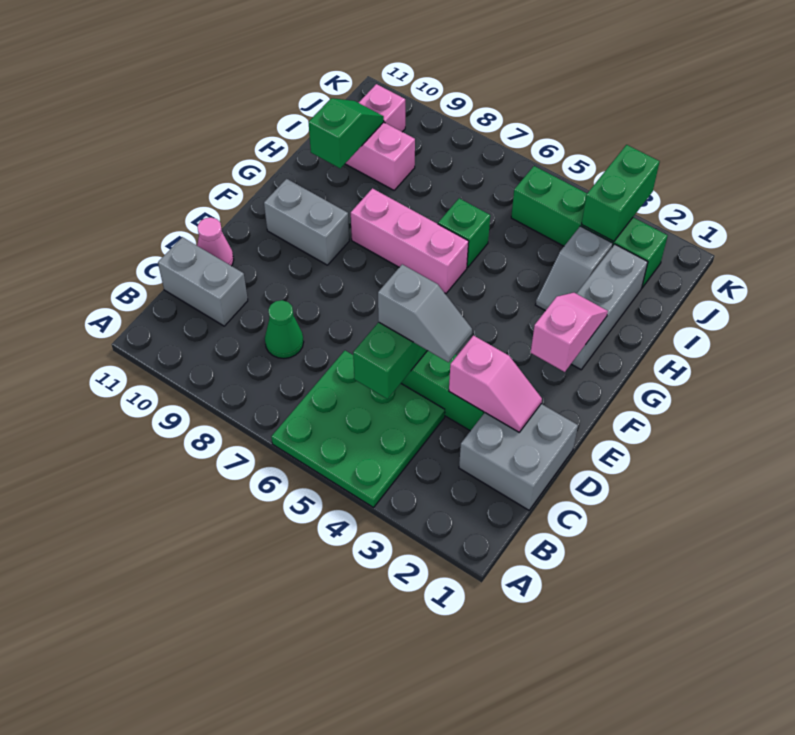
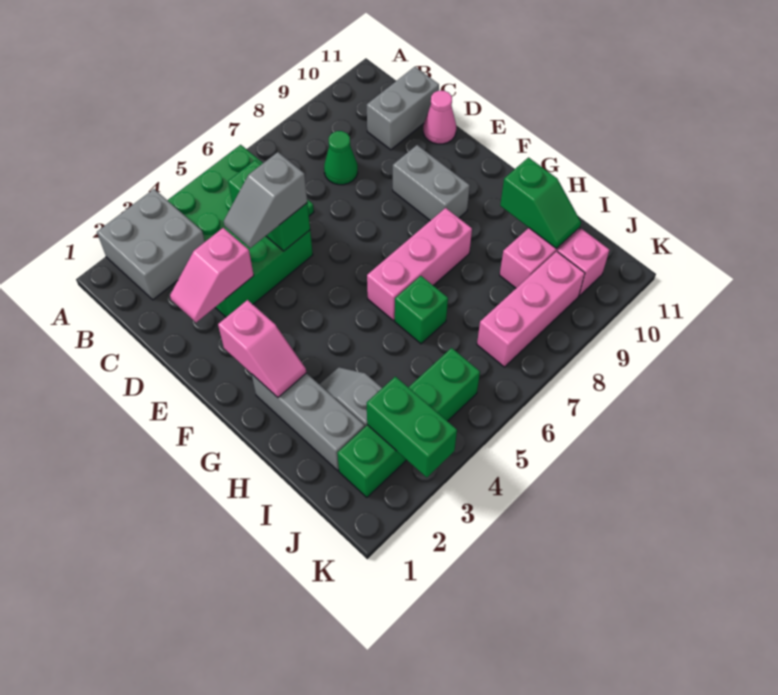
grey 2x2 brick [459,404,578,510] -> grey 2x2 brick moved to [97,189,205,300]
grey 1x2 brick [264,179,349,265] -> grey 1x2 brick turned to [393,145,470,221]
none -> pink 1x3 brick [477,251,585,367]

